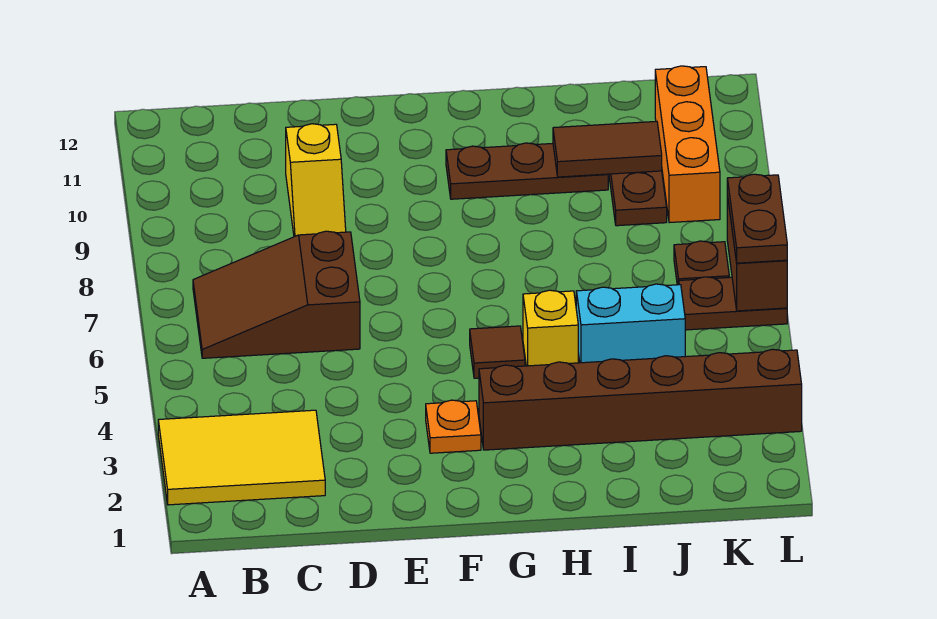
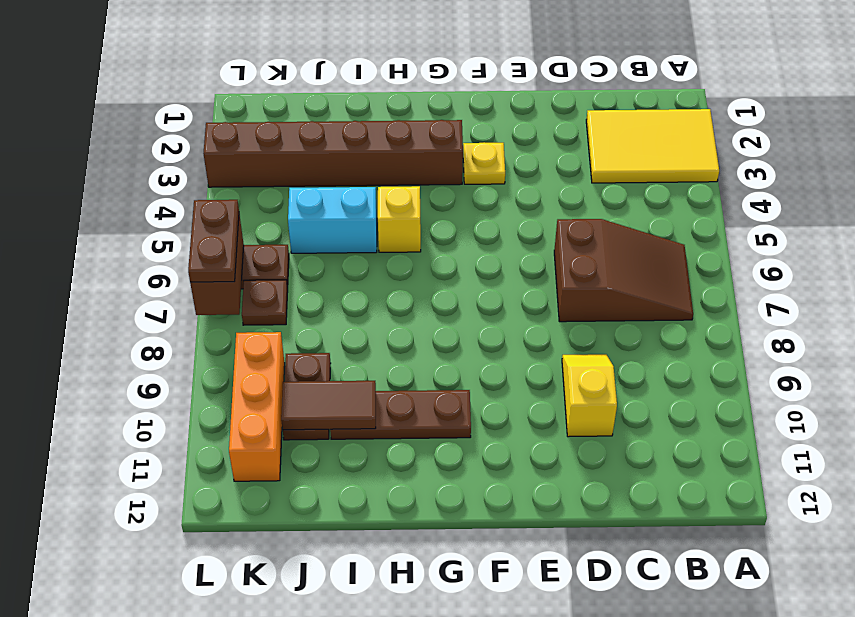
orange 1x1 plate [426,400,481,453] -> yellow 1x1 plate [463,142,505,184]
brown 1x1 tile [470,326,525,378] -> none

